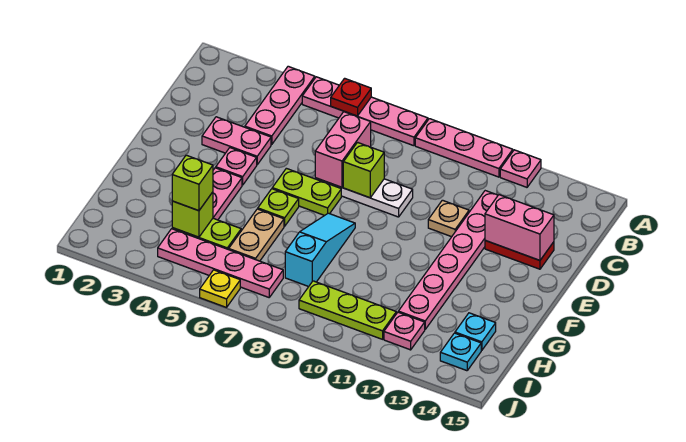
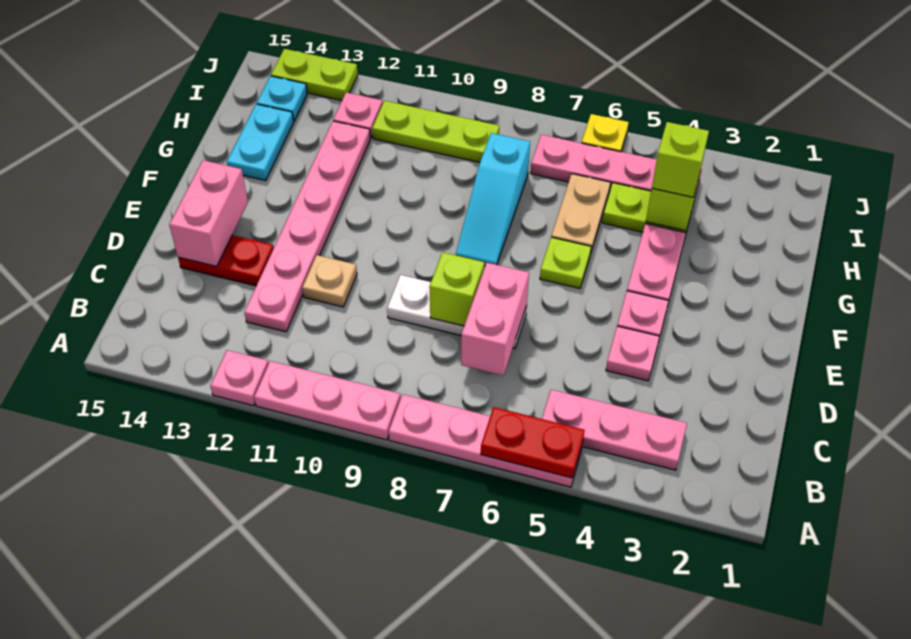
pink 1x3 plate [245,66,315,145] -> pink 1x3 plate turned to [542,390,687,470]
red 1x1 plate [331,78,371,116] -> red 1x2 plate [481,407,585,478]
pink 1x2 plate [202,117,271,165] -> pink 1x1 plate [606,326,659,381]
pink 1x2 brick [485,195,554,260] -> pink 1x2 brick turned to [169,160,248,267]
lime 1x2 plate [272,168,341,215] -> lime 1x2 plate moved to [271,49,358,101]
cyan 1x1 plate [455,313,496,350] -> cyan 1x2 plate [227,104,294,181]

